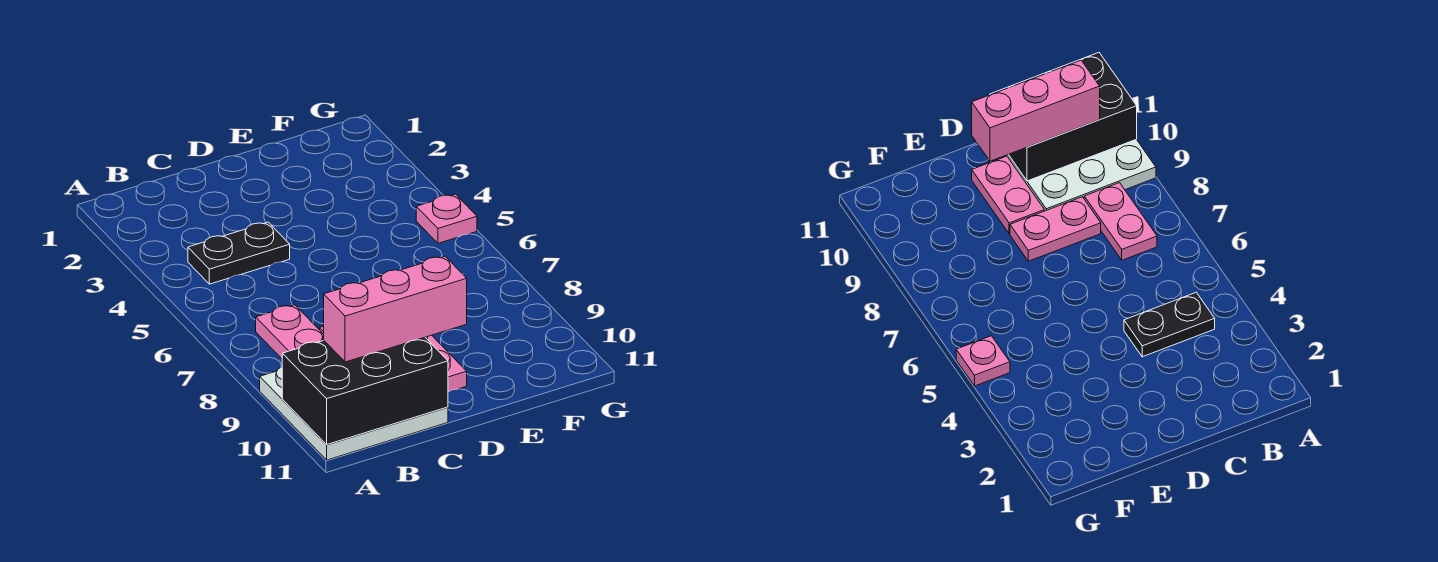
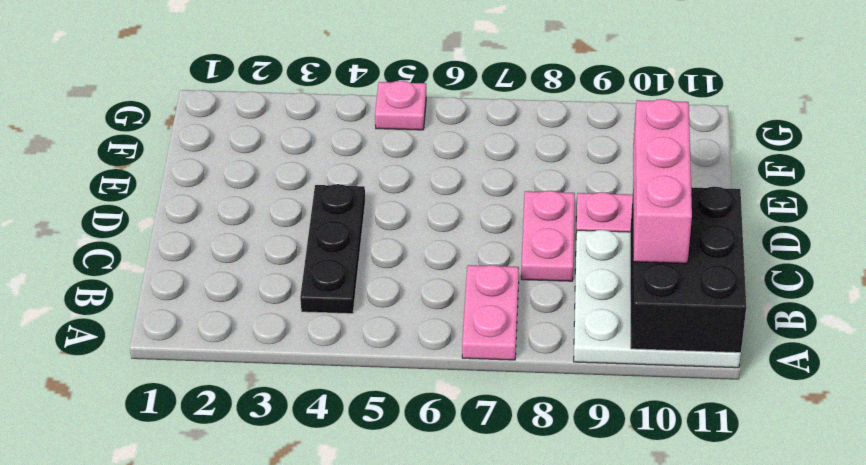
black 1x2 plate [188,222,290,284] -> black 1x3 plate [300,184,365,314]
pink 1x2 plate [256,305,324,359] -> pink 1x2 plate turned to [462,265,519,360]

